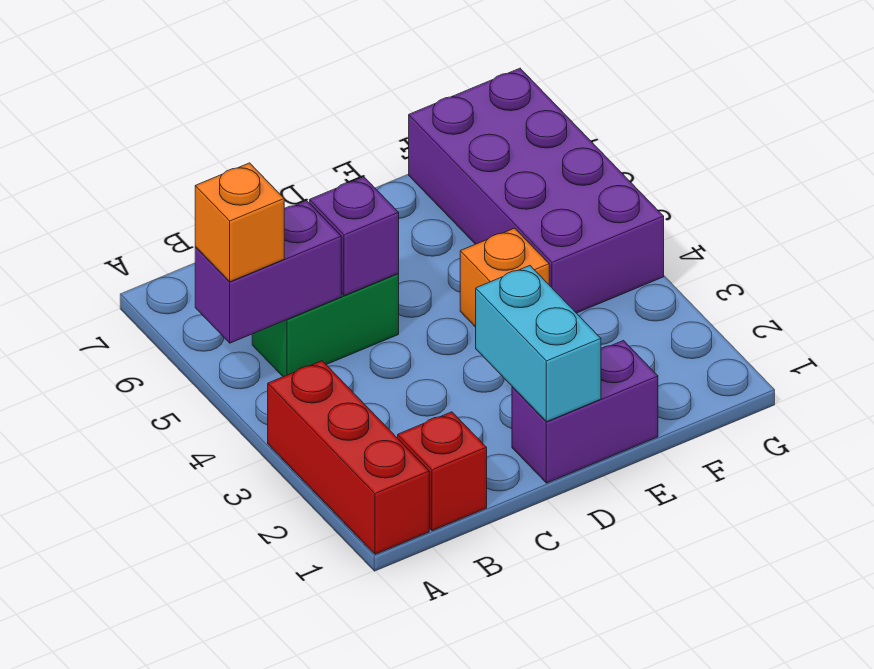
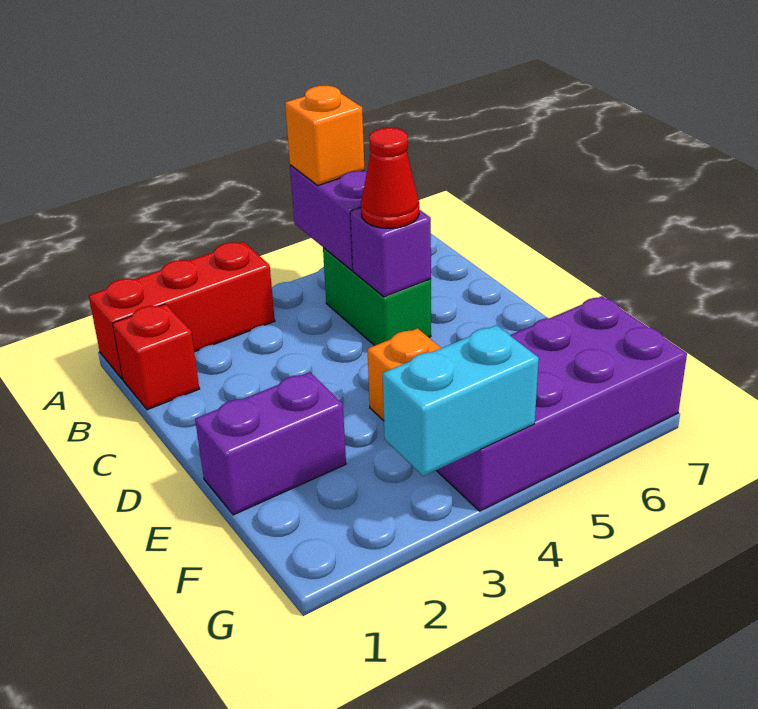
none -> red 1x1 cone [361,128,419,228]
purple 1x2 brick [512,341,658,483] -> purple 1x2 brick turned to [195,372,346,515]
cyan 1x2 brick [476,266,601,422] -> cyan 1x2 brick moved to [383,325,539,476]

